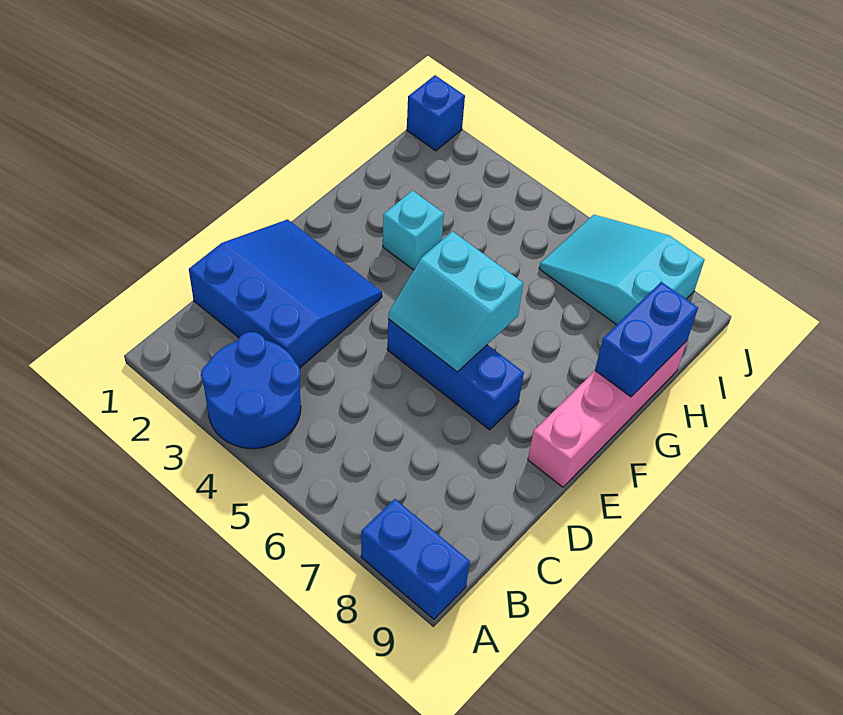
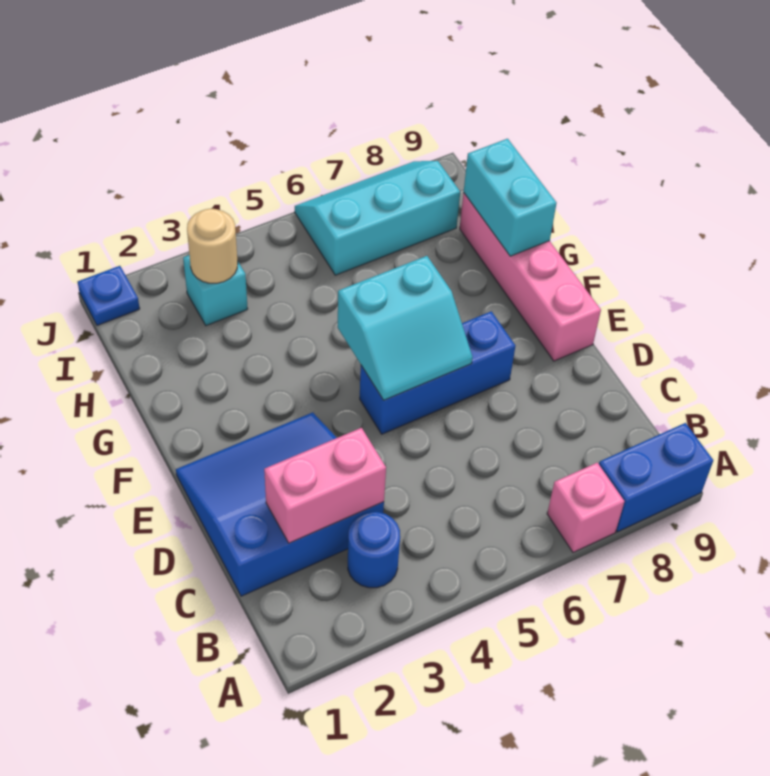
blue 2x2 round brick [201,332,301,449] -> blue 1x1 round brick [348,512,400,588]
none -> pink 1x1 brick [547,463,624,552]
none -> pink 1x2 brick [264,428,386,543]
cyan 1x1 brick [383,190,444,270] -> cyan 1x1 brick moved to [183,255,248,326]
blue 1x2 brick [595,282,698,397] -> cyan 1x2 brick [464,139,556,256]
none -> tan 1x1 round brick [187,209,238,283]
cyan 2x3 slope [539,215,705,325] -> cyan 2x3 slope turned to [295,161,460,275]
blue 1x1 brick [407,75,465,151] -> blue 1x1 plate [78,266,140,325]

